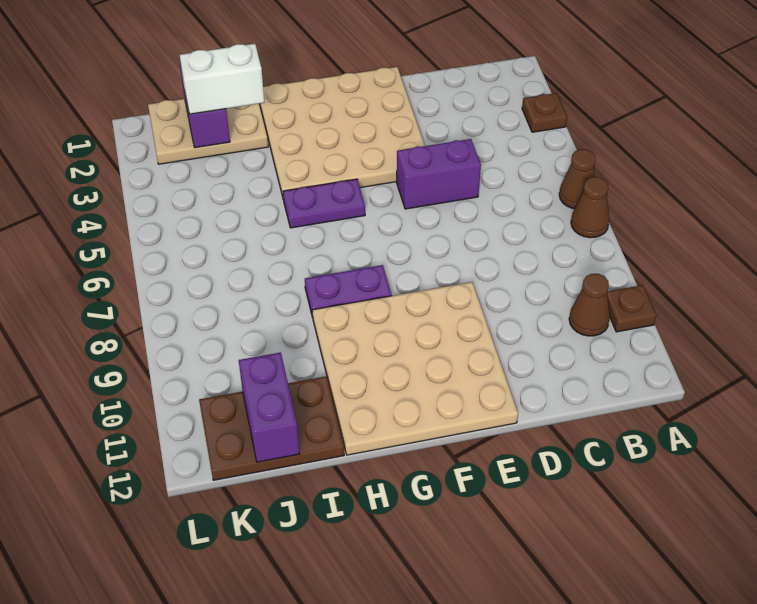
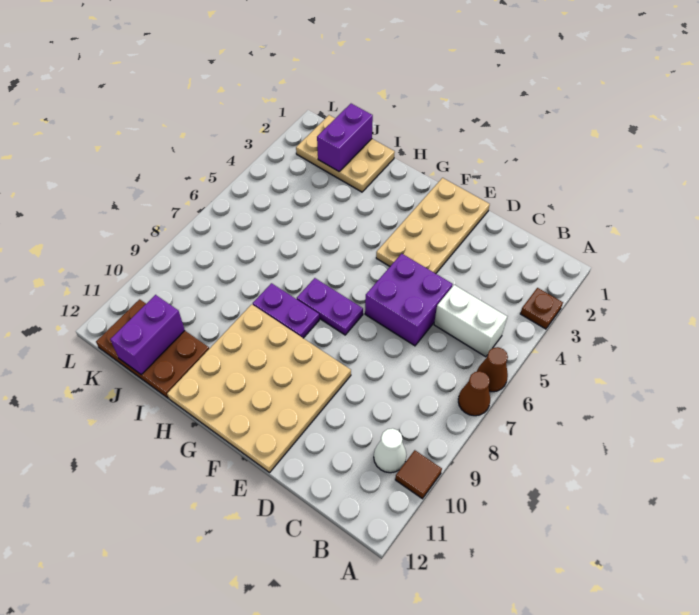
brown 1x1 plate [607,285,656,332] -> brown 1x1 tile [395,450,442,499]
brown 1x1 cone [569,274,610,336] -> white 1x1 cone [374,428,406,473]
purple 1x2 brick [397,139,481,209] -> purple 2x2 brick [365,254,453,346]
tan 4x4 plate [260,67,425,197] -> tan 2x4 plate [376,178,490,274]
purple 1x2 plate [283,179,365,228] -> purple 1x2 plate moved to [297,278,363,335]
white 1x2 brick [180,44,264,114] -> white 1x2 brick moved to [434,285,507,357]

